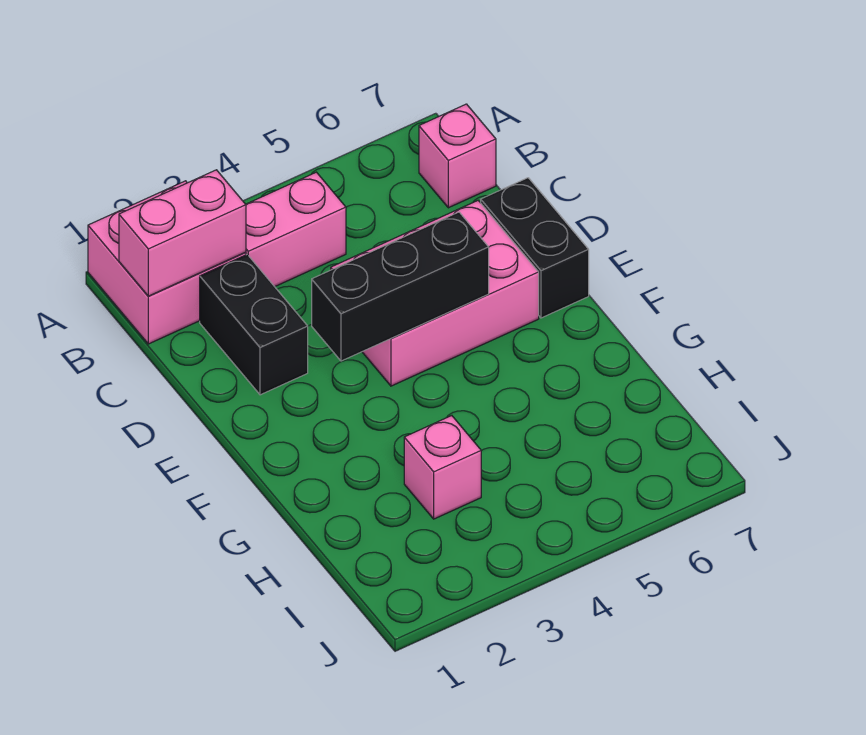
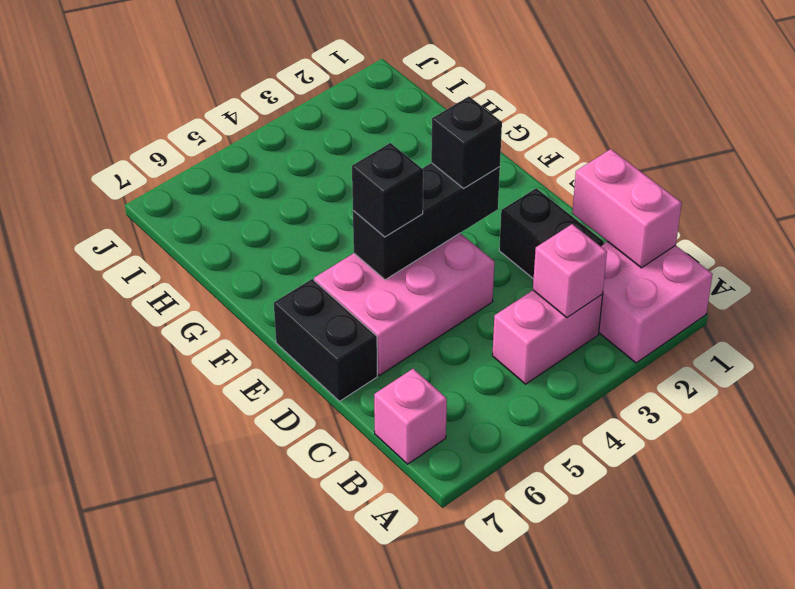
pink 1x2 brick [119,170,246,296] -> pink 1x2 brick turned to [572,149,682,268]
none -> black 1x1 brick [431,97,502,188]
none -> black 1x1 brick [352,143,423,237]
pink 1x1 brick [404,416,481,519] -> pink 1x1 brick moved to [533,224,607,318]

